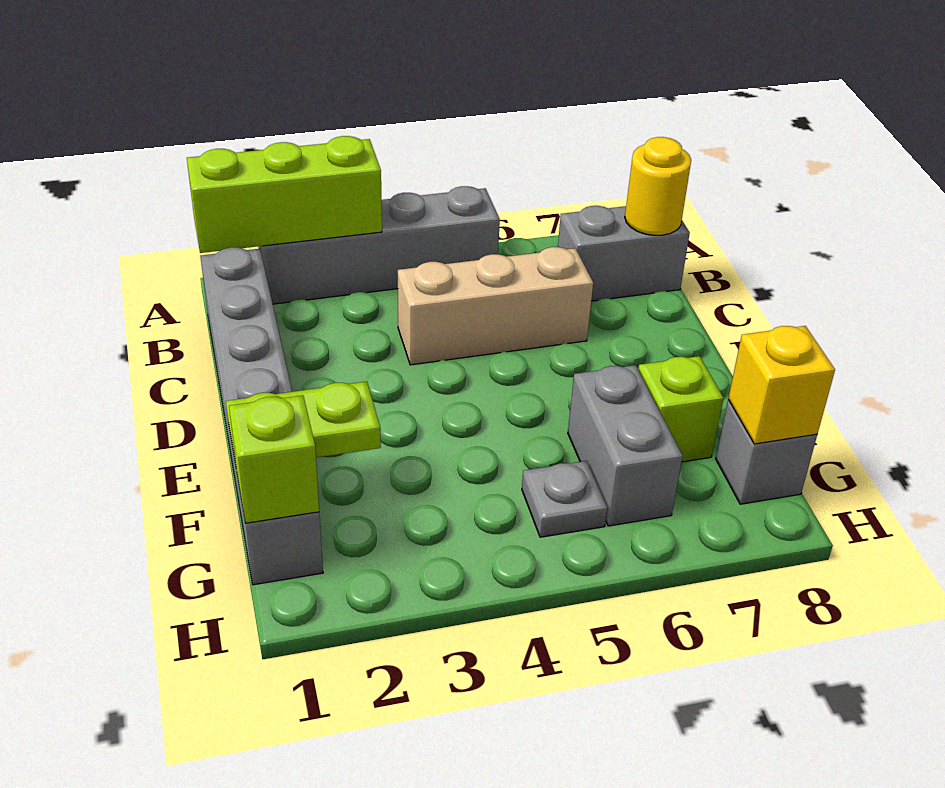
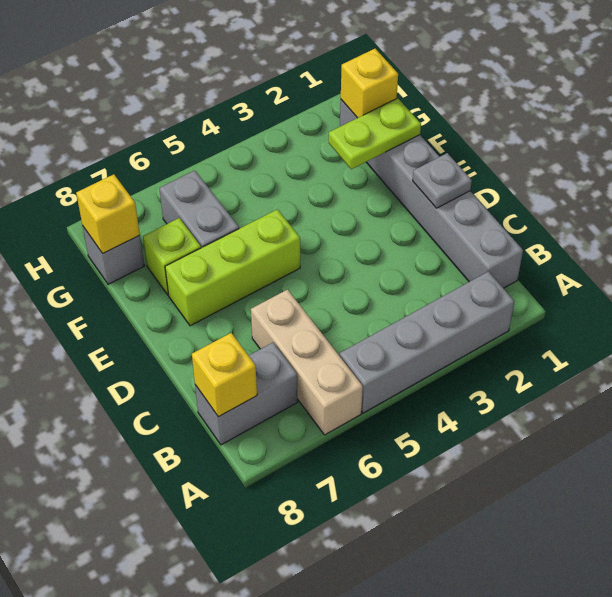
lime 1x3 brick [187,136,382,253] -> lime 1x3 brick moved to [165,209,300,326]
yellow 1x1 round brick [625,137,691,235] -> yellow 1x1 brick [192,333,257,417]
tan 1x3 brick [398,247,593,365] -> tan 1x3 brick turned to [251,290,363,435]
lime 1x1 brick [229,395,319,523] -> yellow 1x1 brick [341,49,398,118]
grey 1x1 plate [522,461,607,537] -> grey 1x1 plate moved to [413,153,472,208]

